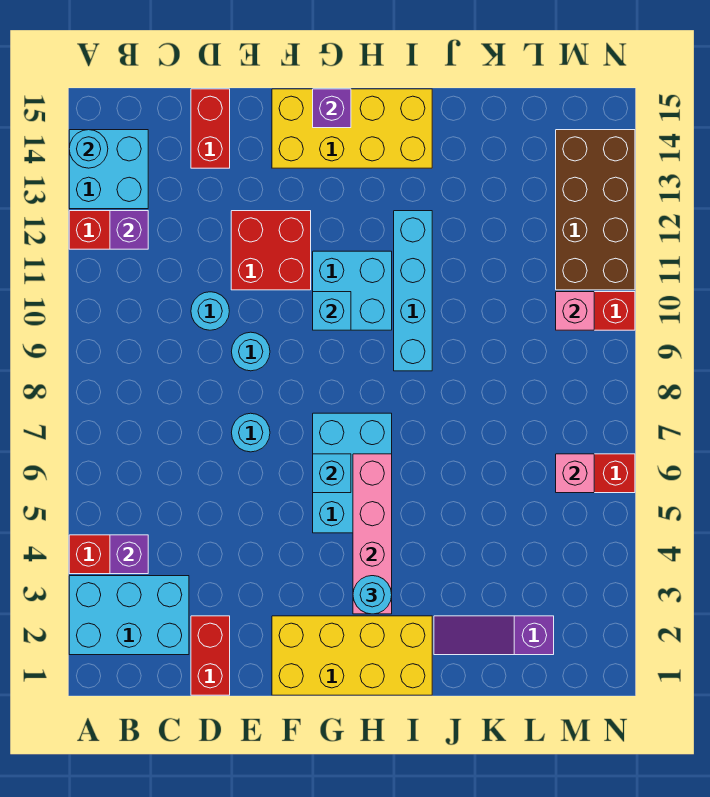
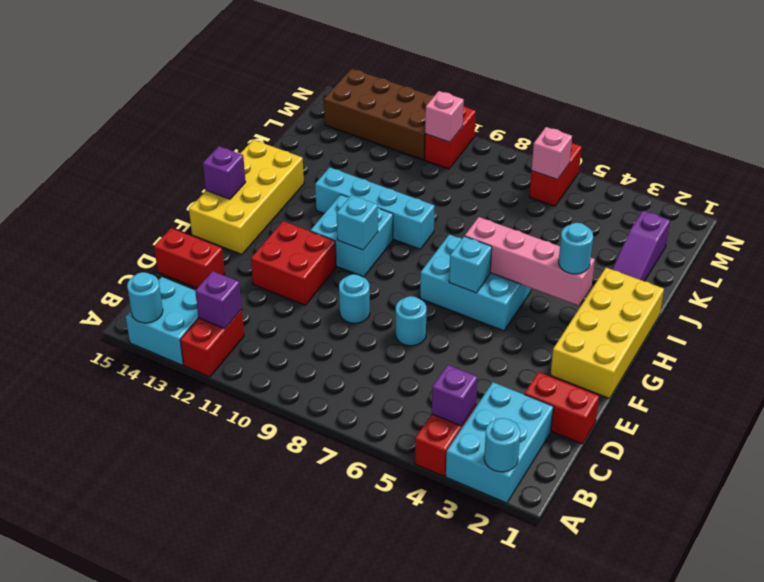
cyan 1x1 round brick [191,292,229,330] -> cyan 1x1 round brick moved to [484,418,520,472]

